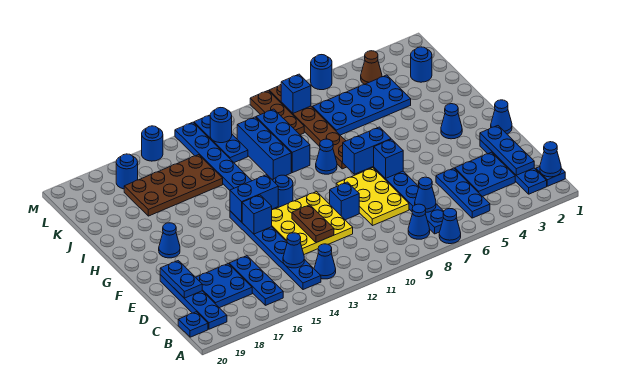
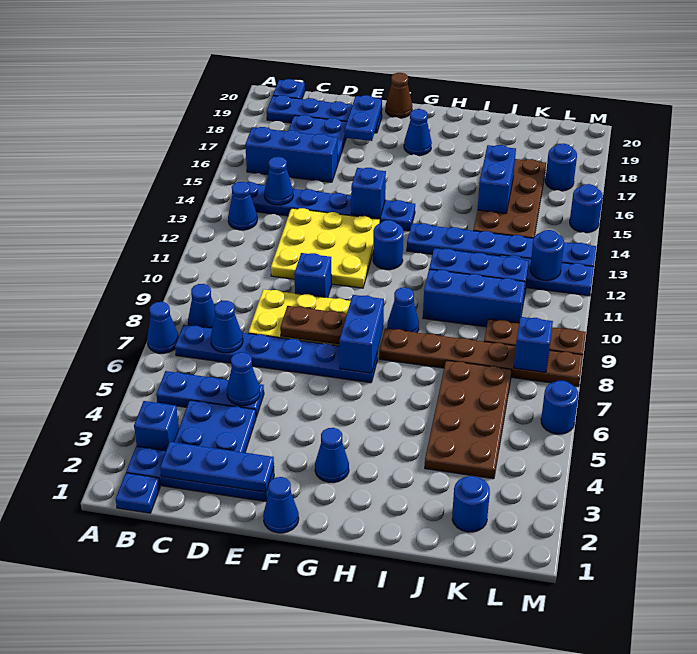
blue 1x1 cone [540,142,561,177] -> blue 1x1 cone moved to [227,352,260,406]
blue 1x3 plate [229,256,283,305] -> blue 1x3 brick [245,127,338,182]
brown 1x2 plate [292,205,334,243] -> brown 1x2 plate moved to [280,306,347,344]
blue 1x2 plate [160,261,202,298] -> blue 1x2 plate turned to [345,95,382,141]
blue 1x1 brick [374,139,403,179] -> blue 1x1 brick moved to [134,401,179,450]
blue 1x2 brick [230,175,278,222] -> blue 1x2 brick moved to [478,145,516,214]
blue 2x4 plate [312,75,411,135] -> brown 2x4 plate [425,360,512,479]
brown 1x1 cone [361,51,382,84] -> brown 1x1 cone moved to [386,73,412,118]

